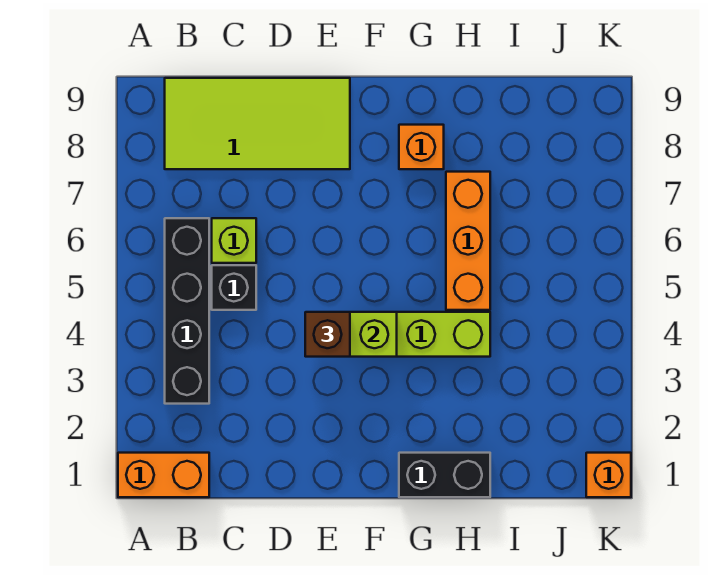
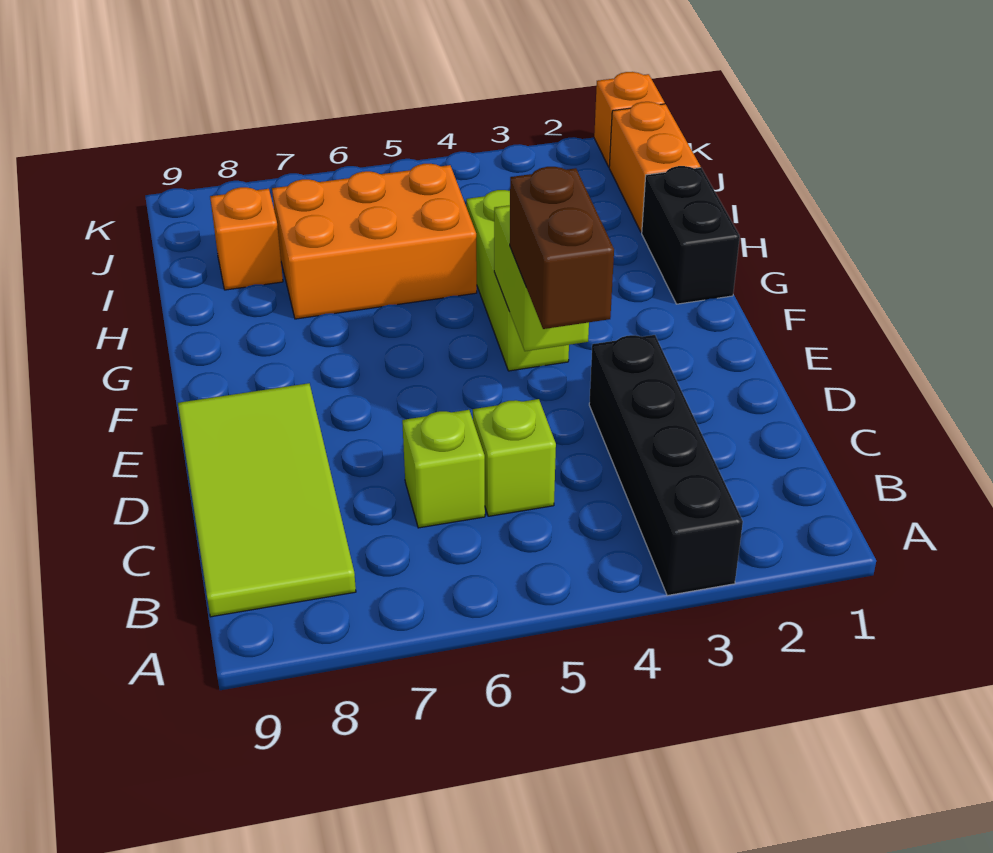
orange 1x2 brick [118,453,209,497] -> orange 1x2 brick moved to [609,102,700,232]
black 1x4 brick [165,218,209,404] -> black 1x4 brick turned to [589,335,743,596]
black 1x1 brick [212,265,256,310] -> lime 1x1 brick [473,399,556,516]
brown 1x1 brick [305,312,350,357] -> brown 1x2 brick [510,167,614,329]
orange 1x1 brick [399,125,444,169] -> orange 1x1 brick moved to [210,187,283,290]
orange 1x3 brick [446,172,490,310] -> orange 2x3 brick [272,164,477,319]

